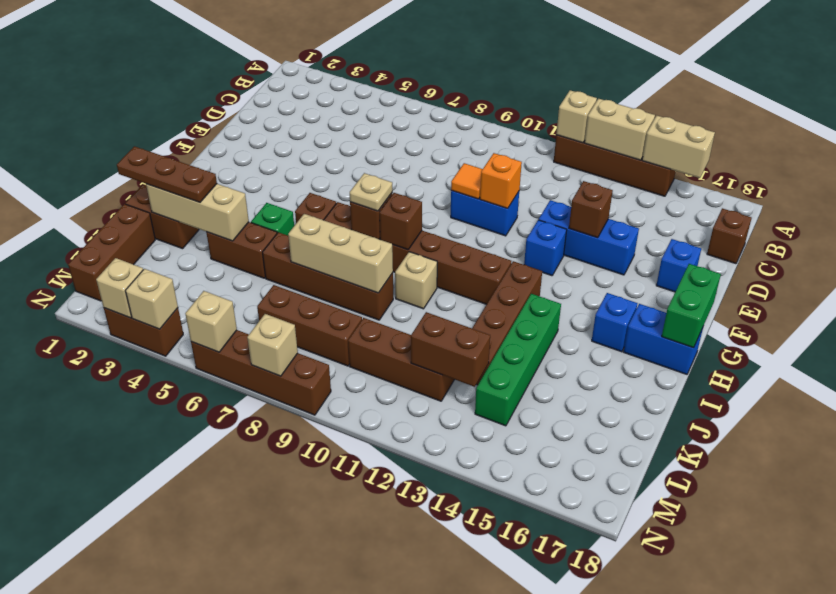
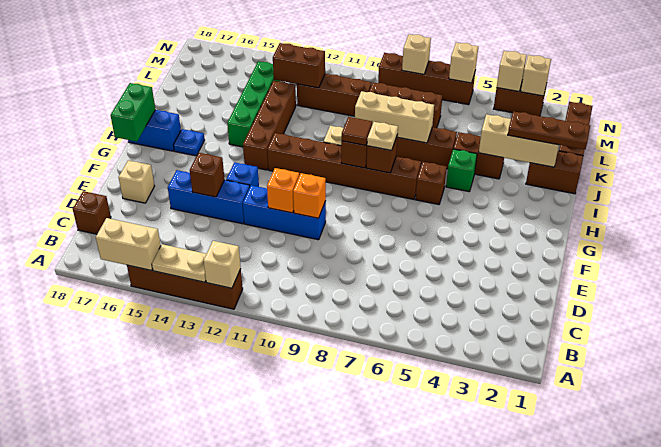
tan 1x2 brick [585,99,655,160] -> tan 1x2 plate [152,244,206,282]
blue 1x2 brick [451,191,519,236] -> blue 1x3 brick [243,185,326,240]
orange 1x1 tile [451,163,482,199] -> orange 1x1 brick [293,173,326,218]
blue 1x1 brick [656,239,701,292] -> tan 1x1 brick [119,160,154,203]
none -> brown 1x1 tile [342,117,372,145]
blue 1x1 brick [592,293,637,352] -> blue 1x1 plate [174,129,204,156]

